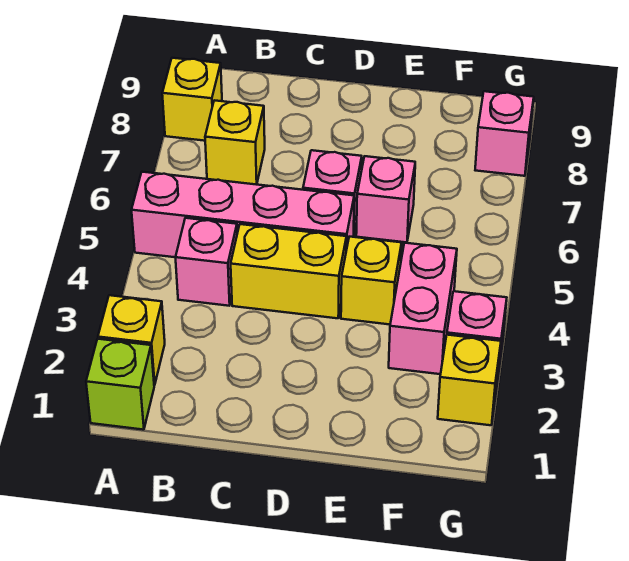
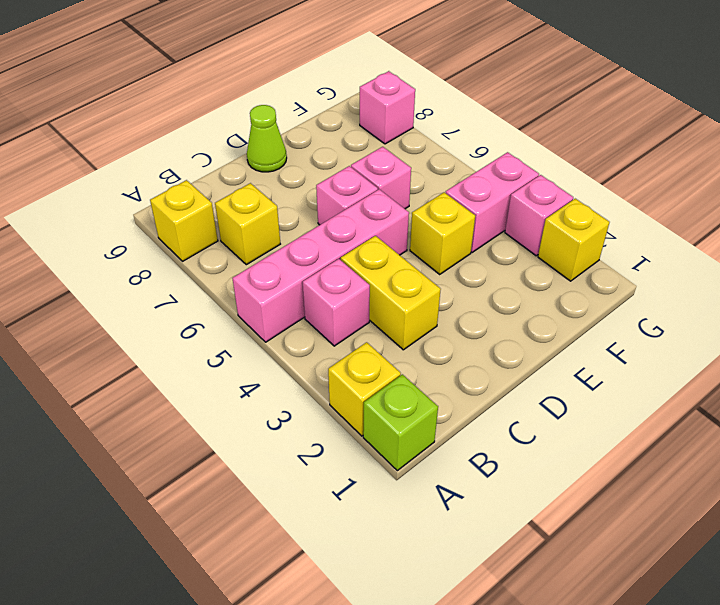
yellow 1x2 brick [231,224,346,318] -> yellow 1x2 brick turned to [341,236,441,350]
none -> lime 1x1 cone [247,105,287,172]
pink 1x2 brick [389,243,457,374] -> pink 1x2 brick turned to [446,152,539,252]

